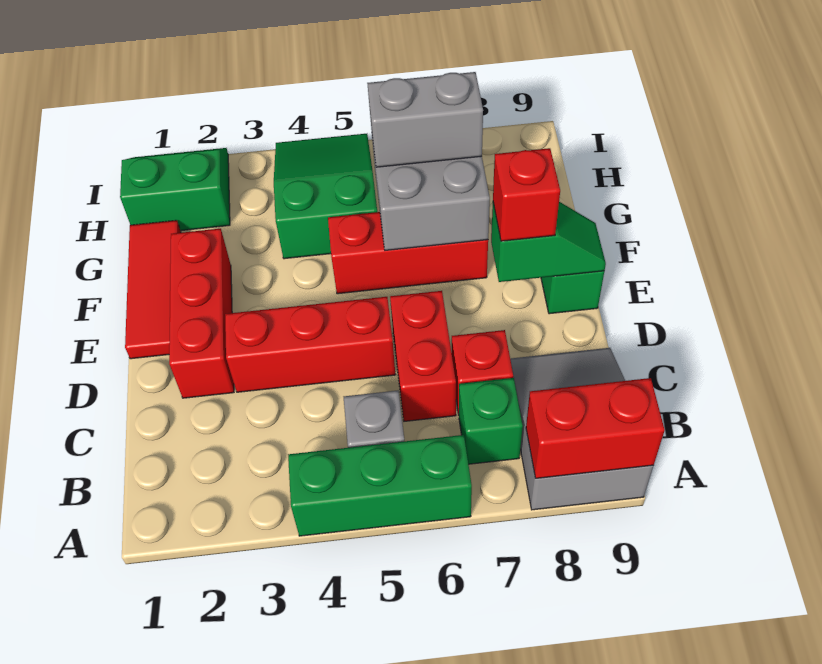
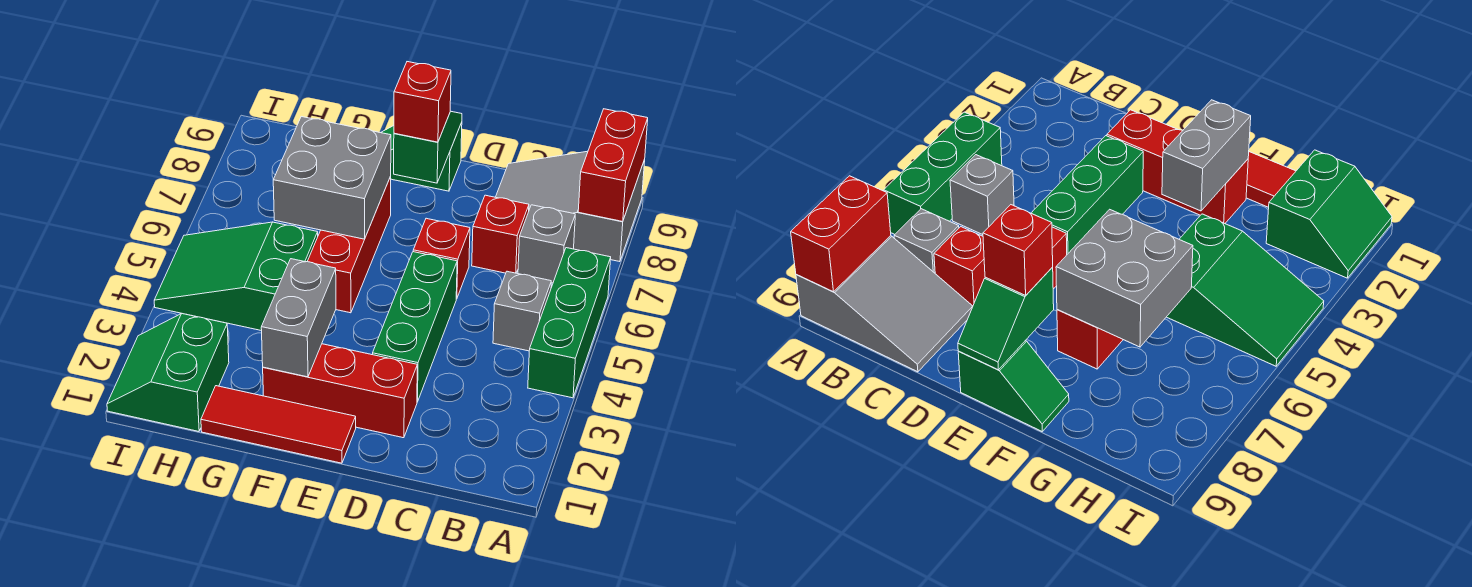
green 1x1 brick [459,378,523,464] -> grey 1x1 brick [518,205,575,283]
red 1x2 brick [390,291,456,421] -> red 1x1 brick [413,218,470,299]
red 1x3 brick [225,297,395,392] -> green 1x3 brick [373,252,457,402]
grey 1x2 brick [367,72,483,167] -> grey 1x2 brick moved to [261,259,336,377]

